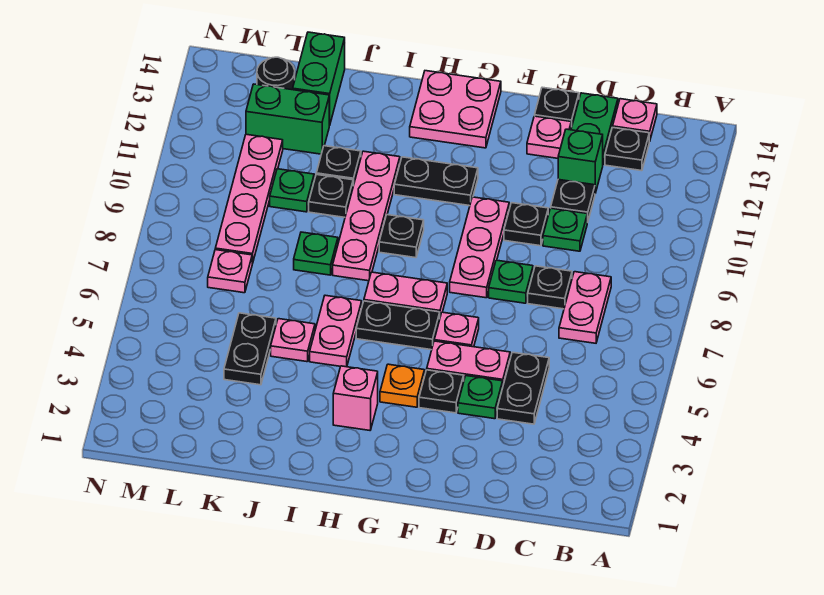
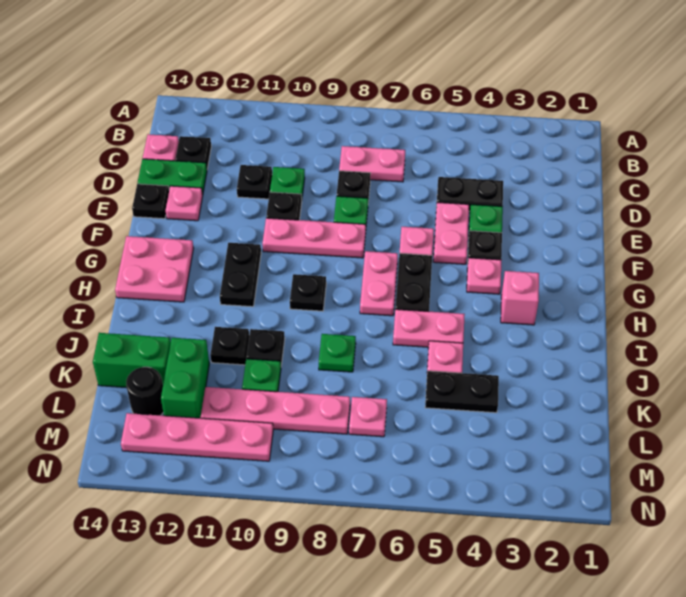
green 1x1 brick [558,129,603,193] -> none
orange 1x1 plate [380,364,425,407] -> pink 1x1 plate [467,258,501,294]
pink 1x4 plate [333,151,400,281] -> pink 1x4 plate moved to [121,413,273,461]

